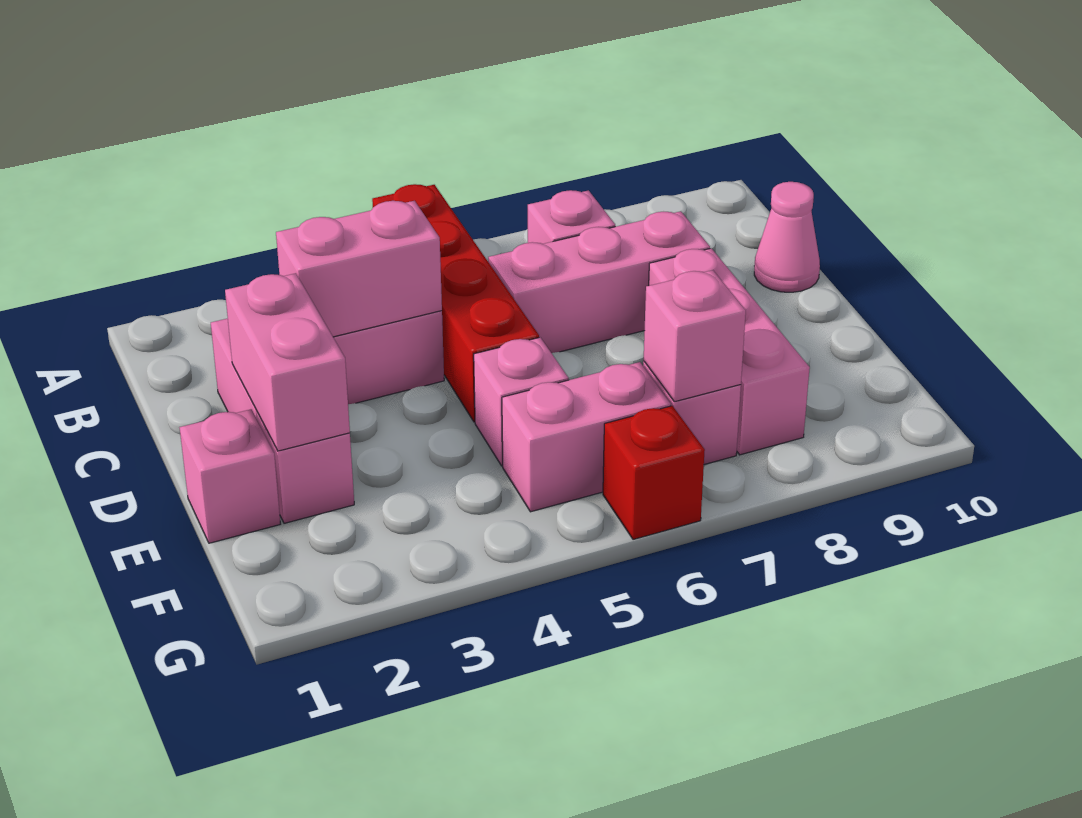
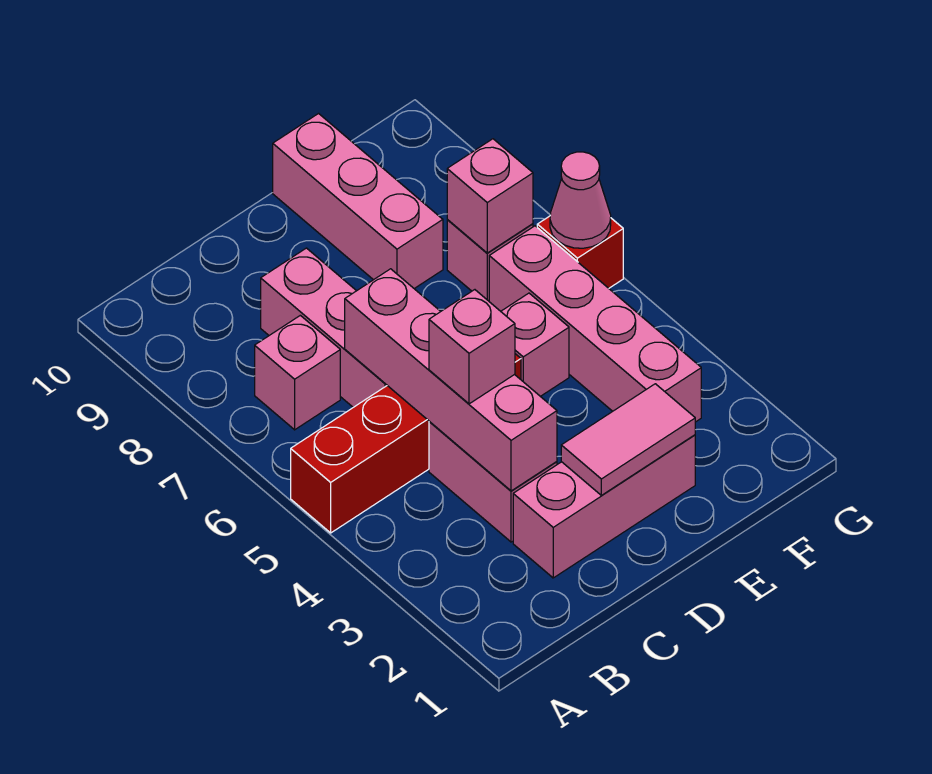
pink 1x2 brick [276,201,442,337] -> pink 1x4 brick [345,269,557,491]
pink 1x1 cone [754,182,820,292] -> pink 1x1 cone moved to [550,152,611,248]
pink 1x2 brick [225,273,350,451] -> pink 1x2 tile [561,384,695,495]
pink 1x3 brick [649,248,810,455] -> pink 1x3 brick turned to [273,114,443,288]
pink 1x1 brick [179,409,280,543] -> pink 1x1 brick moved to [429,290,515,404]
pink 1x2 brick [502,362,671,512] -> pink 1x4 brick [489,226,701,422]

